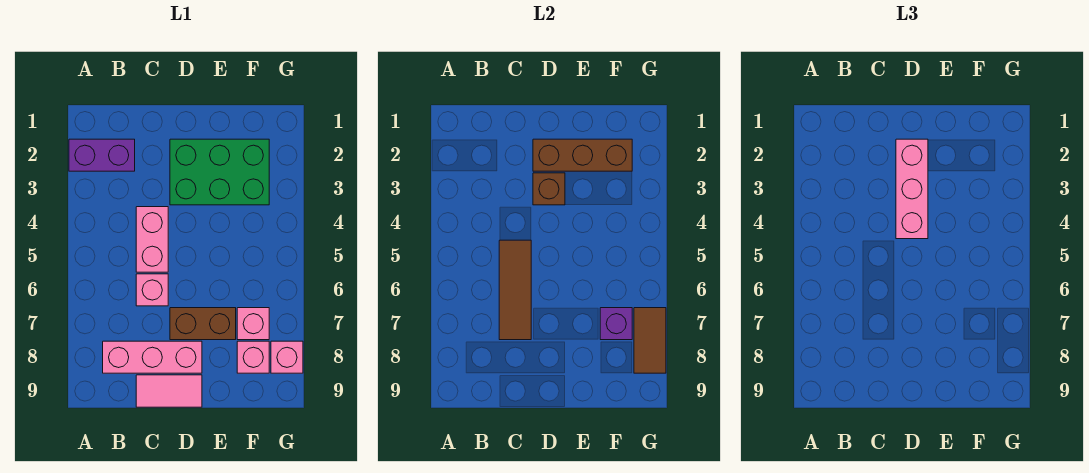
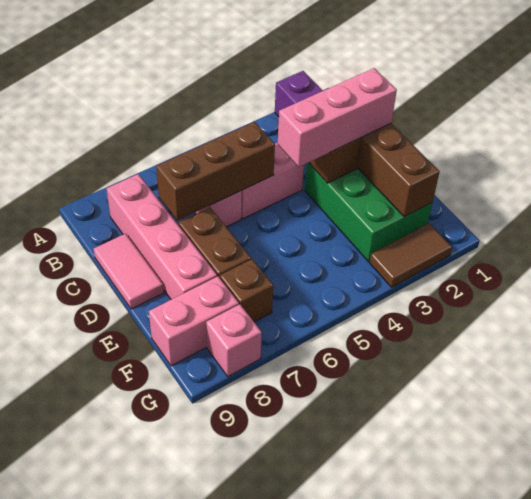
pink 1x3 brick [103,341,202,373] -> pink 1x4 brick [107,174,217,299]
brown 1x3 tile [499,240,531,340] -> brown 1x3 brick [156,122,275,221]
pink 1x1 brick [237,308,269,340] -> brown 1x1 brick [220,259,273,322]
purple 1x1 brick [600,308,632,340] -> none
pink 1x1 brick [237,341,269,373] -> pink 1x2 brick [149,276,239,366]
brown 1x2 tile [634,308,666,373] -> brown 1x2 tile moved to [370,223,452,287]

